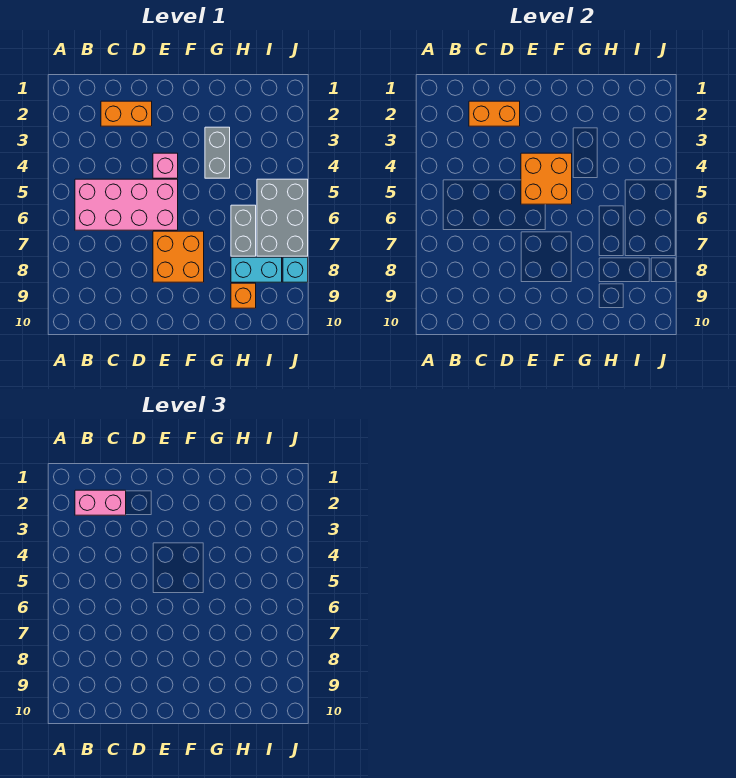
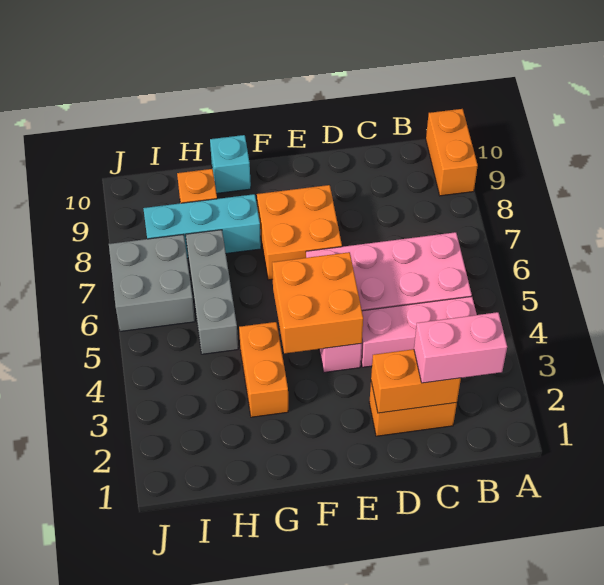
none -> orange 1x2 brick [426,109,478,196]
none -> pink 1x3 brick [361,296,477,367]
grey 1x2 brick [205,127,230,178] -> orange 1x2 brick [239,322,288,417]
grey 1x2 brick [231,205,256,256] -> grey 1x3 brick [186,230,238,354]
cyan 1x2 brick [231,257,282,282] -> cyan 1x3 brick [143,194,261,258]
grey 2x3 brick [257,179,308,256] -> grey 2x2 brick [109,235,195,331]
cyan 1x1 brick [283,257,308,282] -> cyan 1x1 brick moved to [210,135,251,193]

